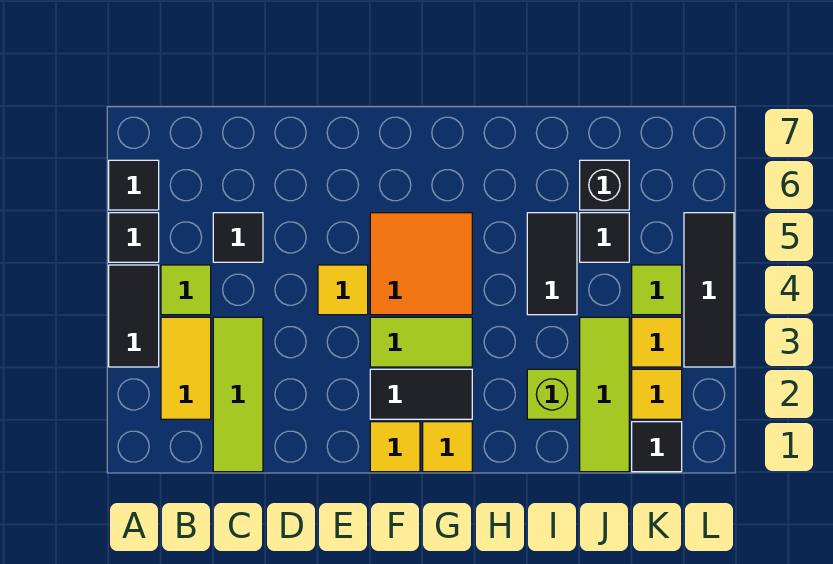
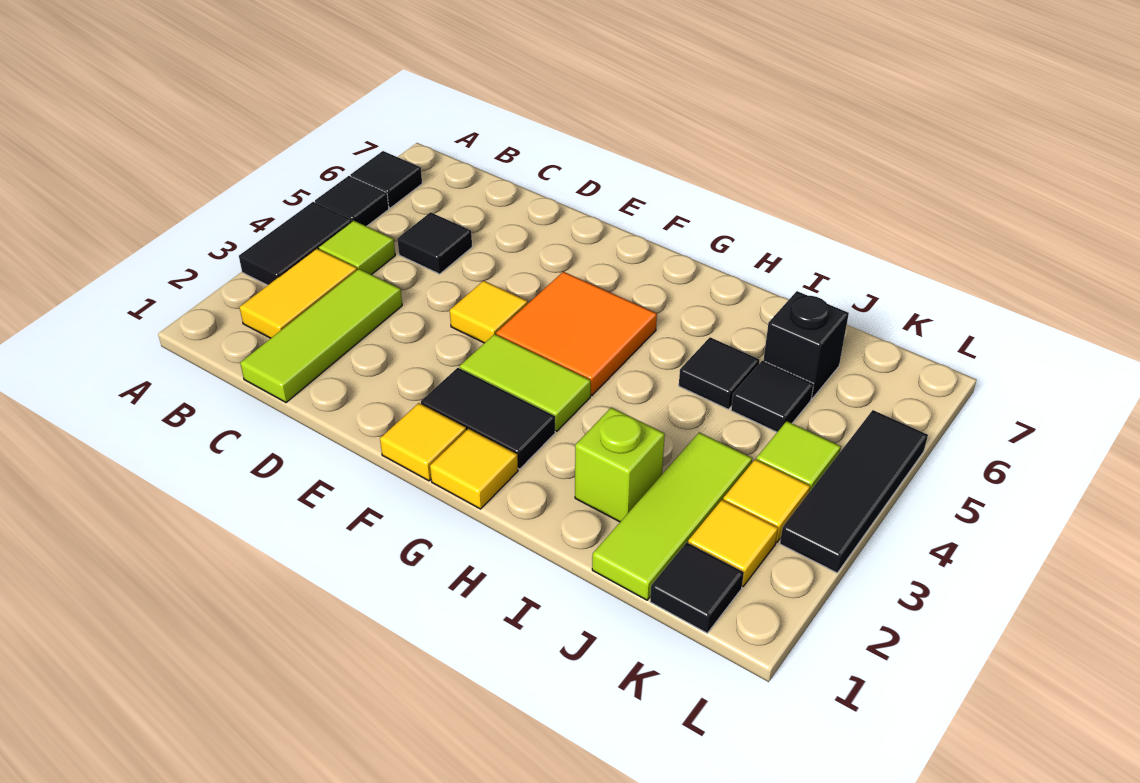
black 1x2 tile [527,213,577,315] -> black 1x1 tile [679,337,760,409]

